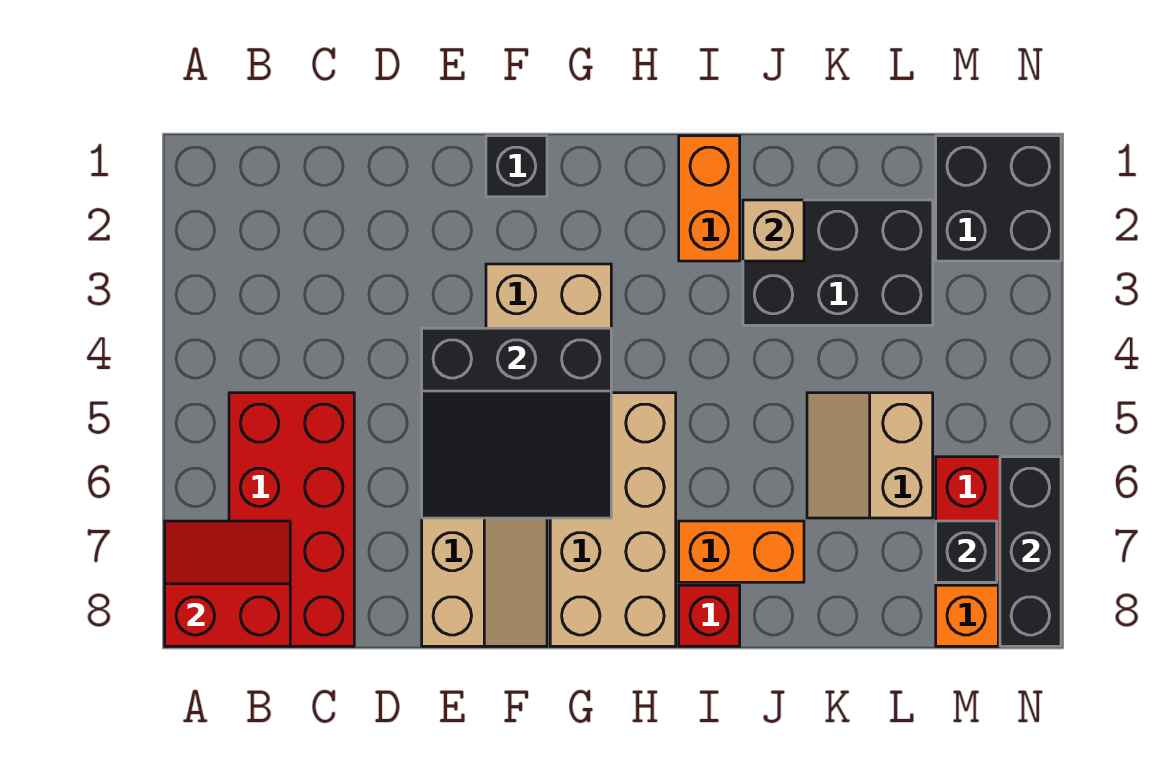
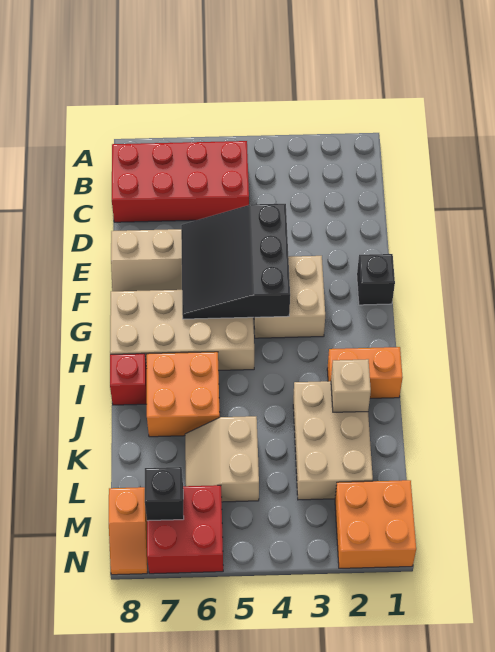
red 2x2 slope [165,521,290,646] -> none
orange 1x2 brick [679,521,804,582] -> orange 2x2 brick [147,352,220,437]
black 2x3 brick [743,200,933,325] -> tan 2x3 brick [293,381,373,500]
tan 2x2 slope [807,393,933,518] -> tan 2x2 slope turned to [185,416,259,502]
black 2x2 brick [936,136,1061,261] -> orange 2x2 brick [335,480,416,568]
black 1x3 brick [1000,457,1061,646] -> none

